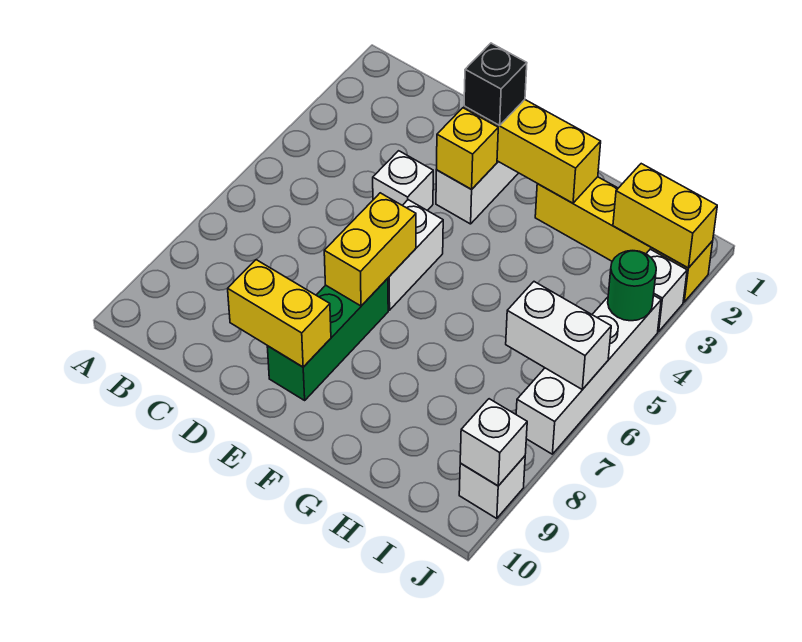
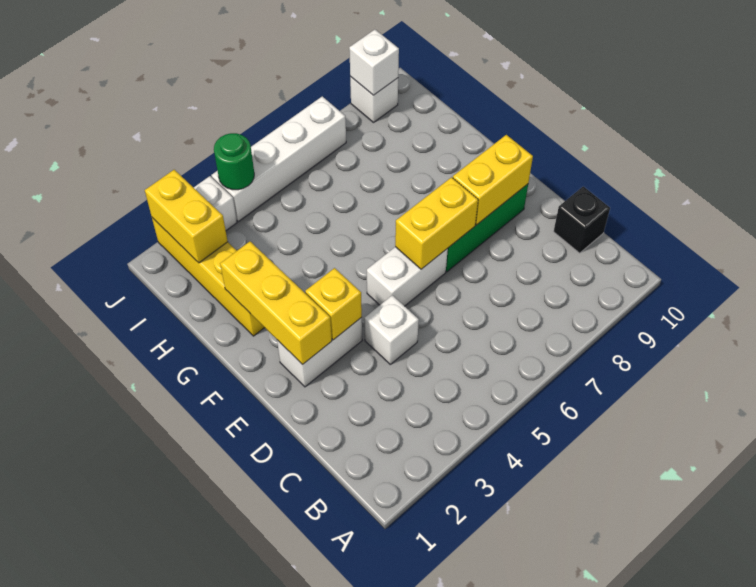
yellow 1x2 brick [228,260,331,367] -> yellow 1x2 brick turned to [453,135,533,225]
black 1x1 brick [464,43,527,126] -> black 1x1 brick moved to [554,186,610,253]
white 1x2 brick [506,282,611,390] -> none

